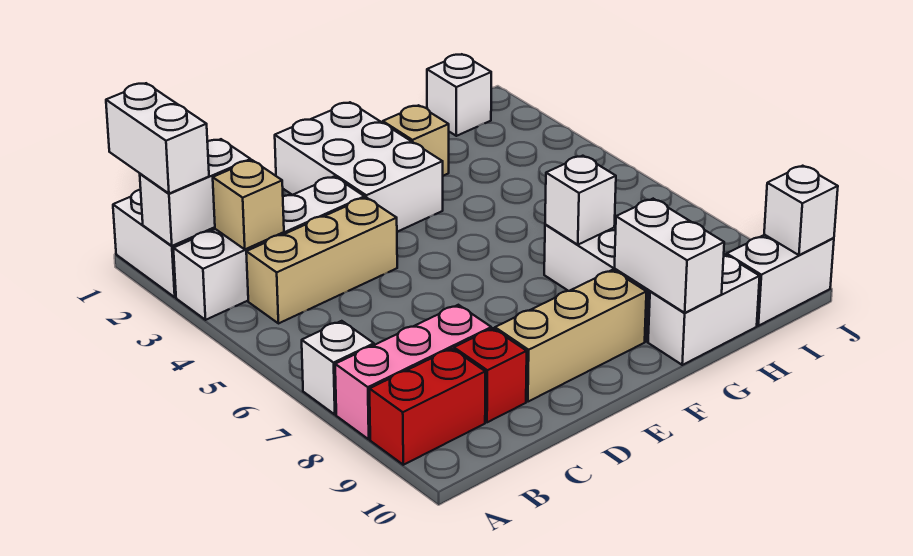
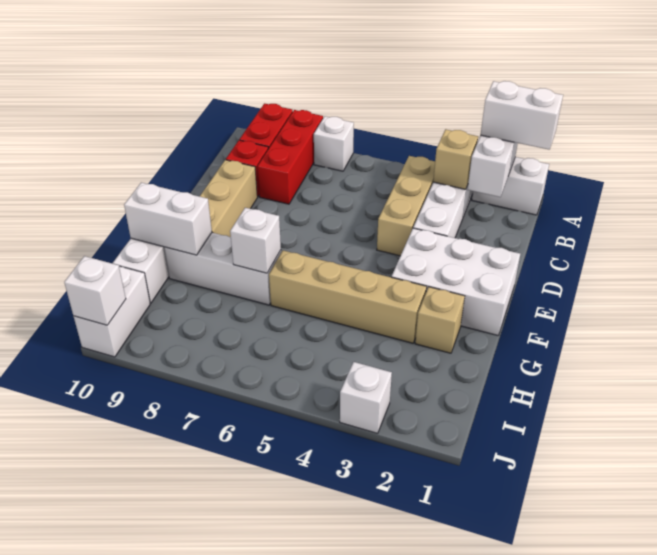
pink 1x3 brick [335,305,491,439] -> red 1x3 brick [257,110,323,204]
none -> tan 1x4 brick [269,250,427,343]
white 1x1 brick [427,54,491,136] -> white 1x1 brick moved to [340,362,392,433]

